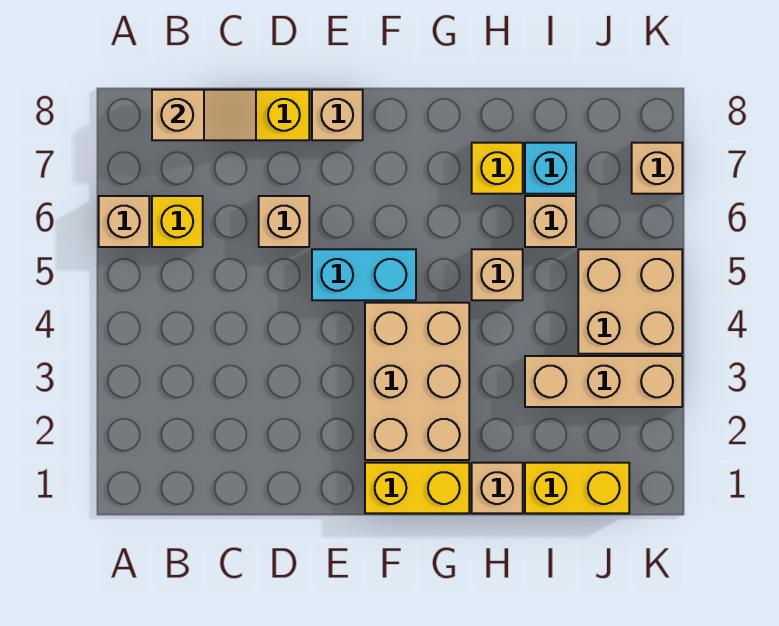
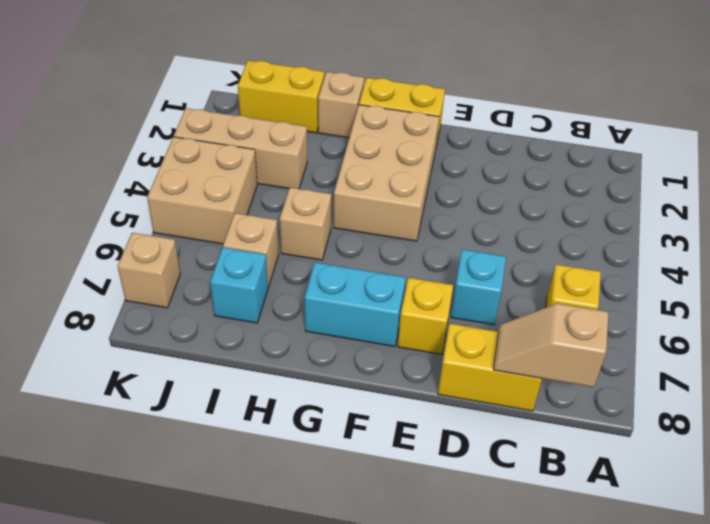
tan 1x1 brick [99,196,149,247] -> none
tan 1x1 brick [259,196,309,247] -> cyan 1x1 brick [451,249,506,325]
cyan 1x2 brick [312,249,416,300] -> cyan 1x2 brick moved to [305,262,406,346]
tan 1x1 brick [312,90,363,140] -> none
yellow 1x1 brick [472,143,523,194] -> yellow 1x1 brick moved to [398,278,453,354]

